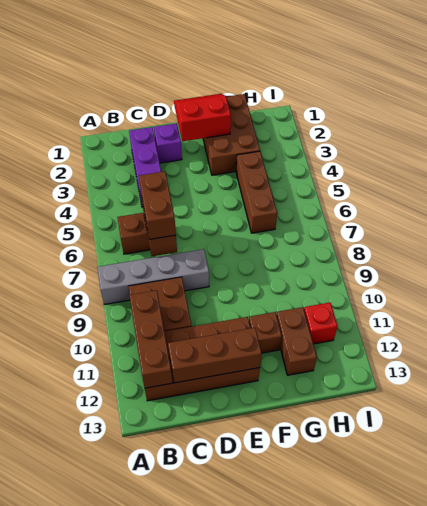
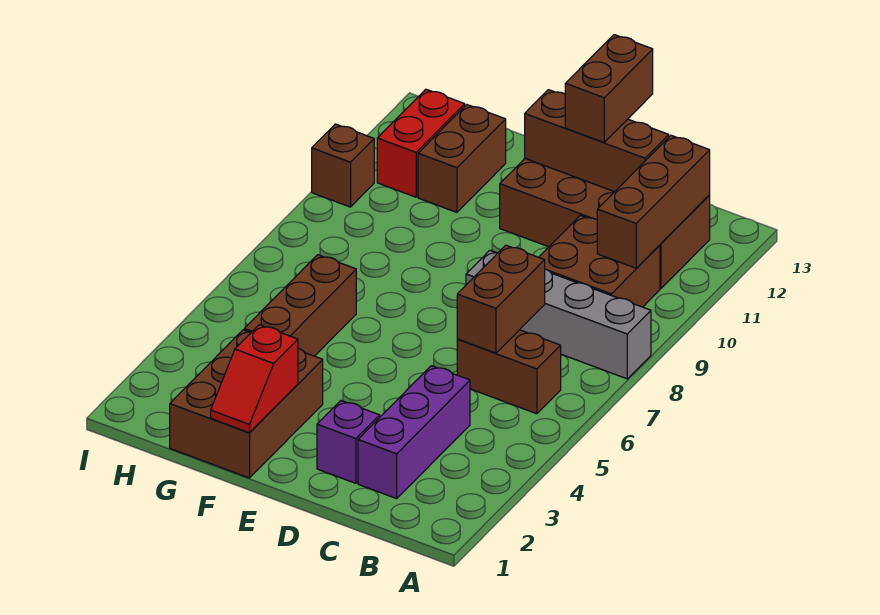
brown 1x2 brick [139,172,176,239] -> brown 1x2 brick moved to [565,35,653,142]
red 2x2 slope [174,94,231,141] -> red 1x2 slope [211,325,298,433]
brown 1x1 brick [249,312,282,353] -> brown 1x1 brick moved to [312,124,374,207]
red 1x1 brick [304,302,338,344] -> red 1x2 brick [377,89,465,197]

